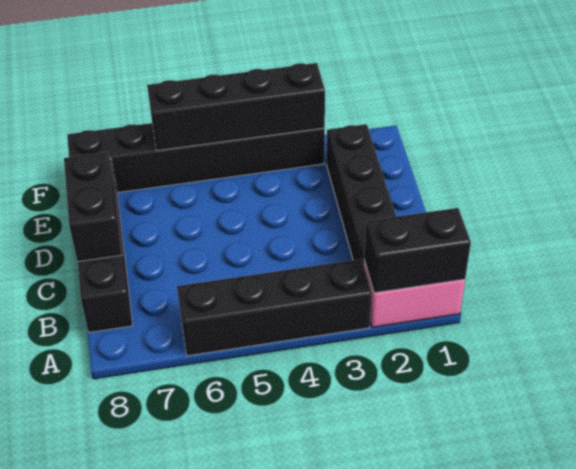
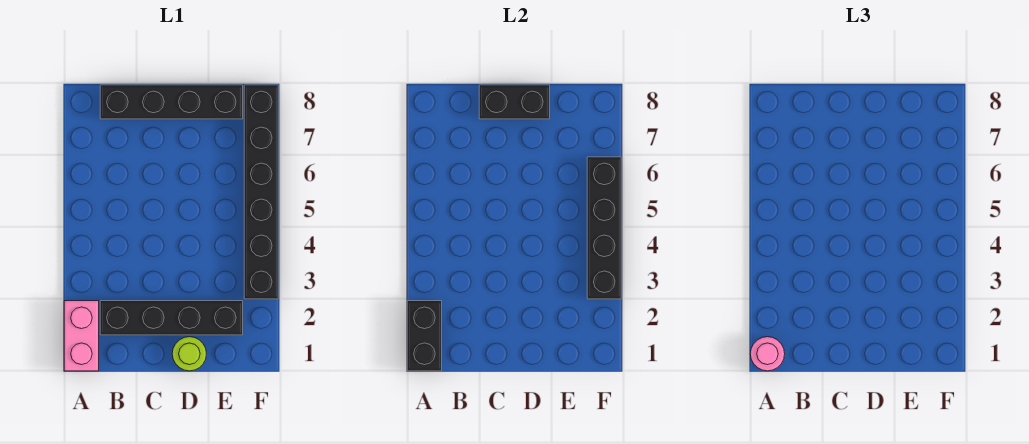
none -> pink 1x1 round brick [750,337,785,371]
black 1x4 brick [177,259,372,356] -> none
none -> lime 1x1 round brick [172,337,206,371]

